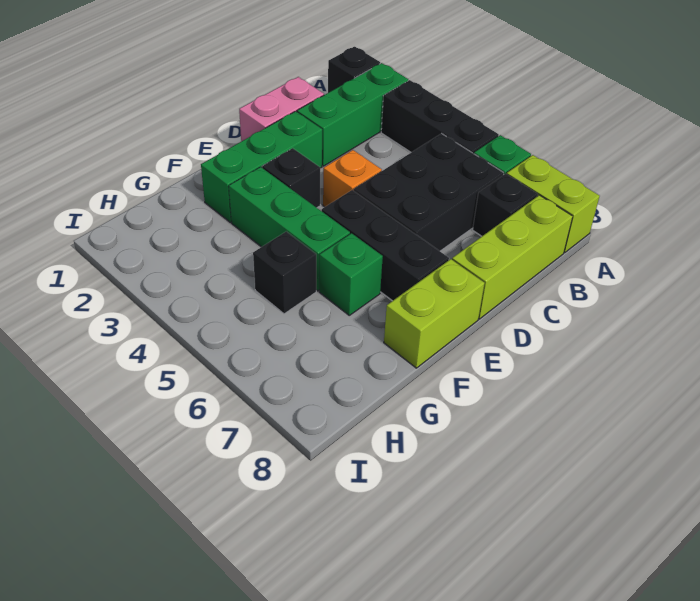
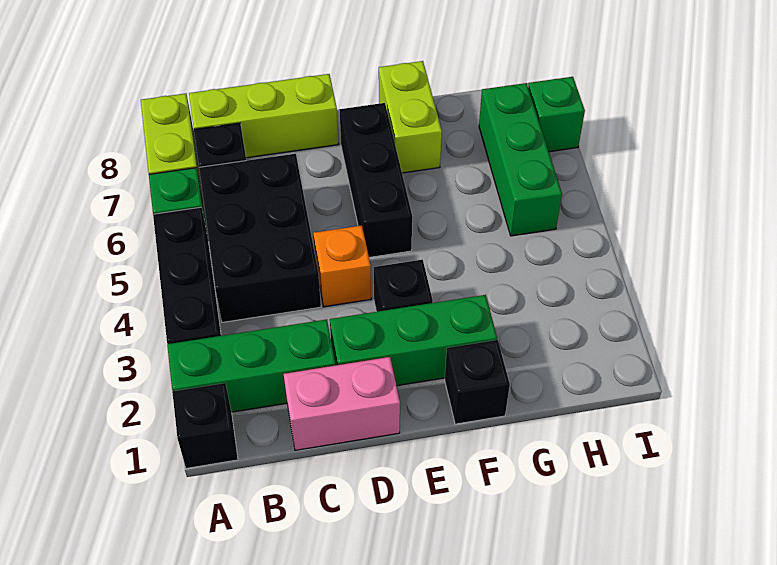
black 2x3 brick [354,134,504,251] -> black 2x3 brick turned to [199,154,321,322]
lime 1x2 brick [384,259,485,368] -> lime 1x2 brick turned to [379,61,442,173]
green 1x3 brick [229,167,350,291] -> green 1x3 brick moved to [479,83,562,236]
green 1x1 brick [319,233,383,315] -> green 1x1 brick moved to [528,77,585,152]
black 1x1 brick [253,231,316,314] -> black 1x1 brick moved to [445,340,510,424]

